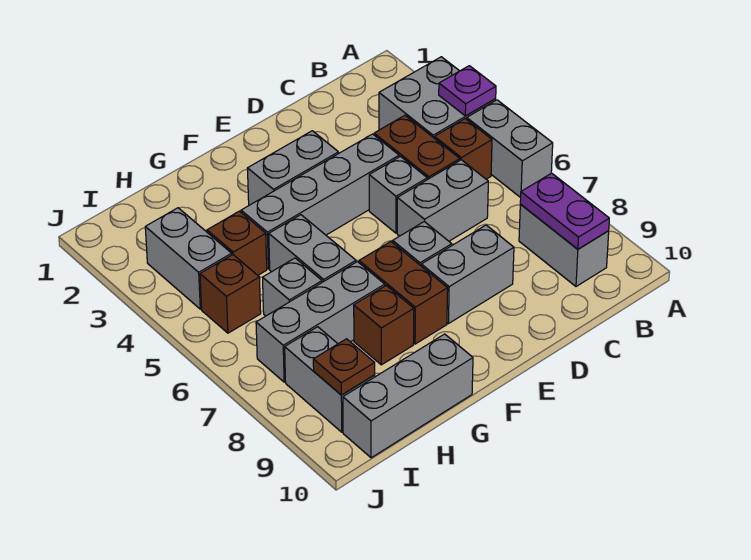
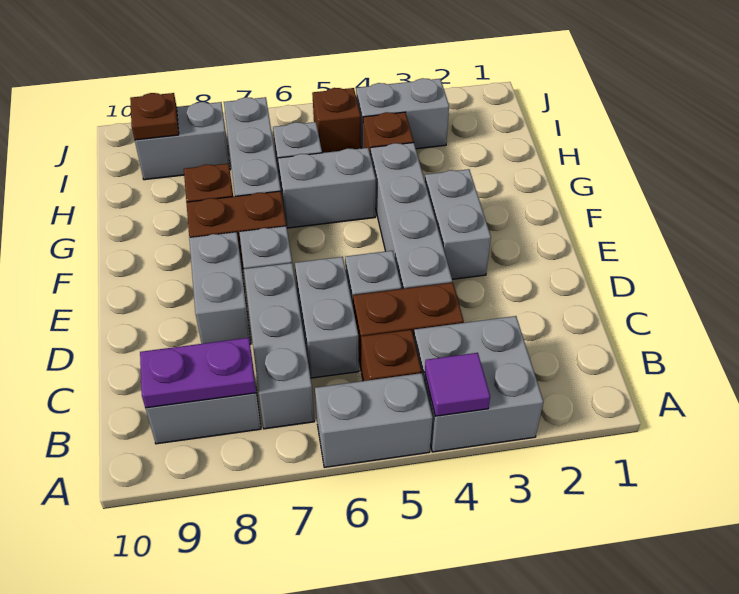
purple 1x1 plate [439,66,496,116] -> purple 1x1 tile [425,353,490,416]
grey 1x3 brick [343,334,473,458] -> grey 1x3 brick moved to [244,263,314,429]

